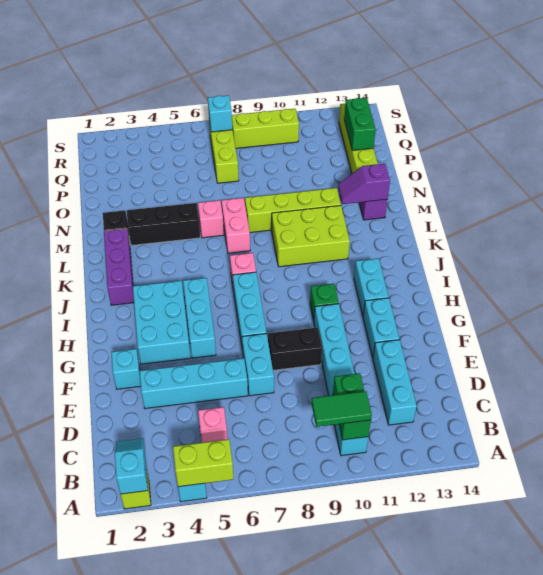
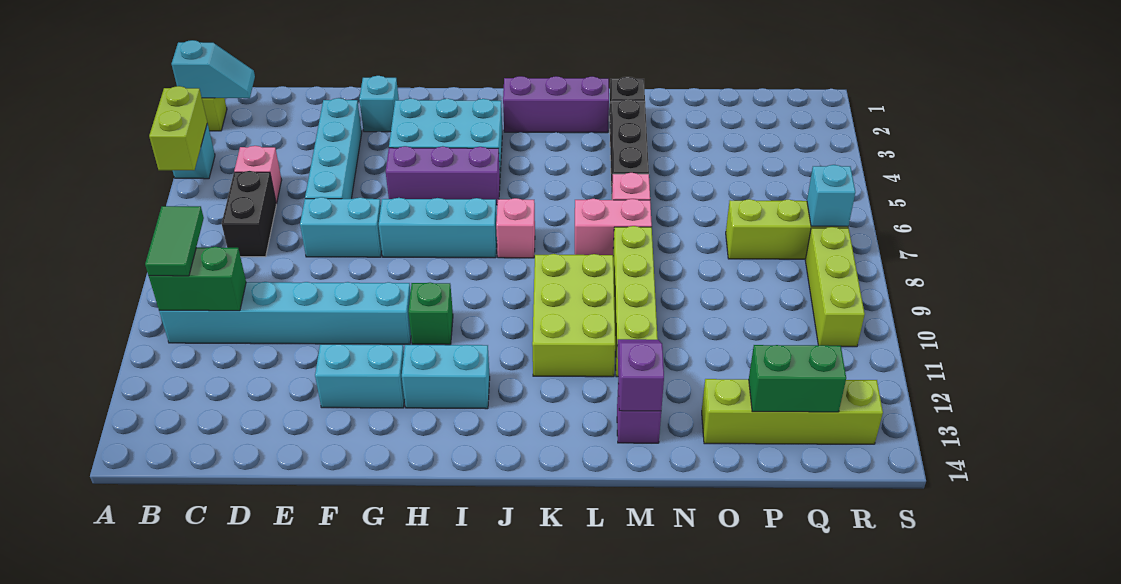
cyan 1x3 brick [373,340,417,425] -> none
black 1x2 brick [268,327,322,370] -> black 1x2 brick moved to [222,171,276,257]
cyan 1x3 brick [183,278,216,358] -> purple 1x3 brick [386,146,500,205]

